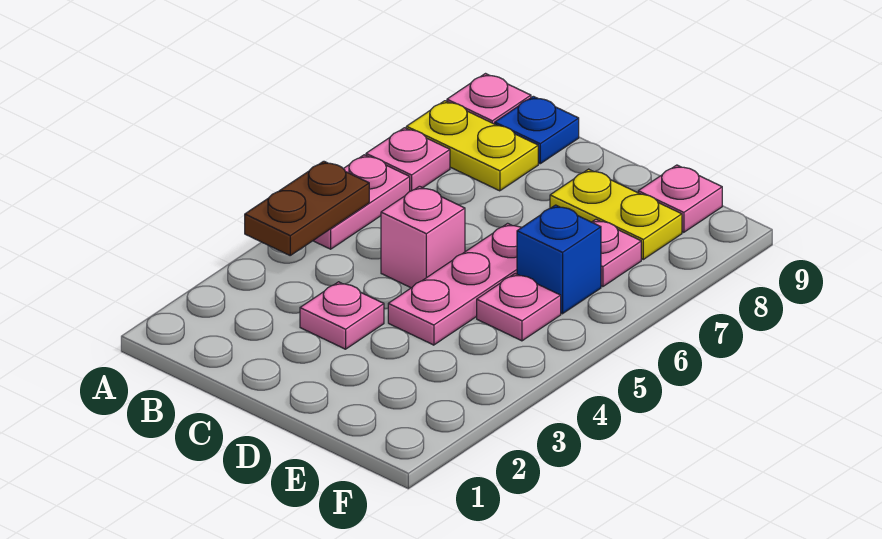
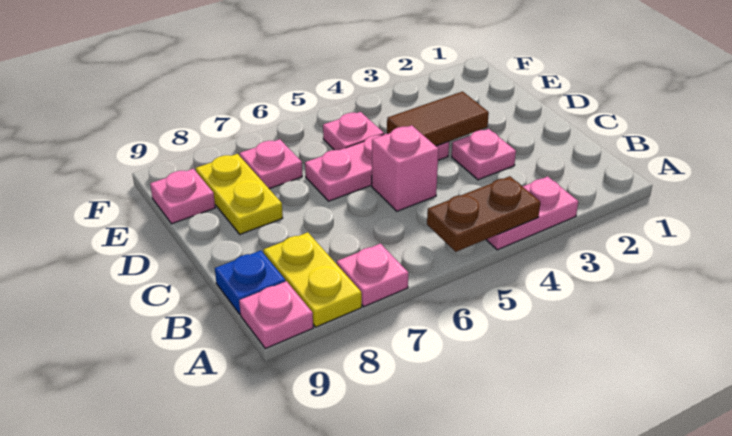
pink 1x2 plate [313,155,410,249] -> pink 1x2 plate moved to [486,177,578,250]
none -> brown 1x2 tile [387,92,489,146]
blue 1x1 brick [517,205,601,314] -> none

